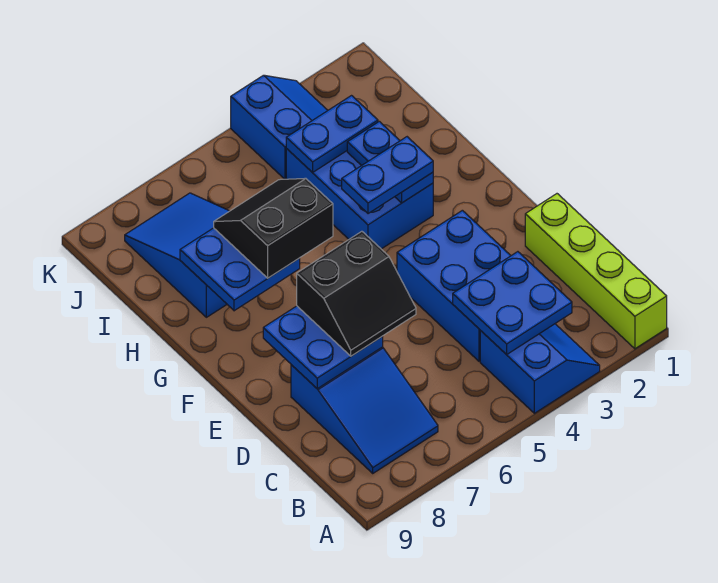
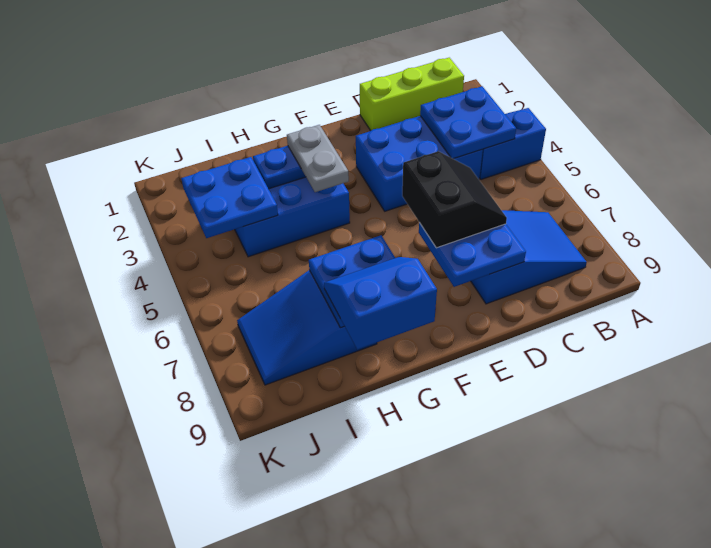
lime 1x4 brick [525,194,667,349] -> lime 1x3 brick [360,58,464,131]
blue 1x2 plate [342,137,433,214] -> grey 1x2 plate [287,125,349,192]
black 2x2 slope [214,178,333,278] -> none
blue 1x2 plate [286,96,378,173] -> blue 2x2 plate [181,157,278,238]
blue 2x2 slope [231,75,328,179] -> blue 2x2 slope moved to [324,257,437,349]

